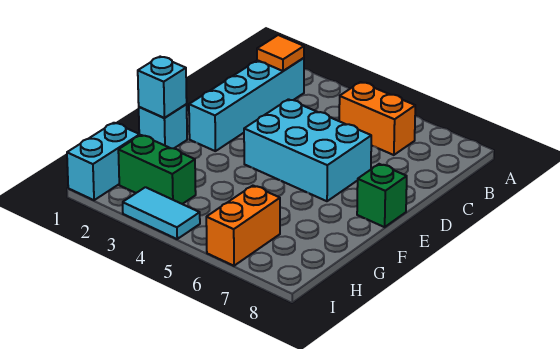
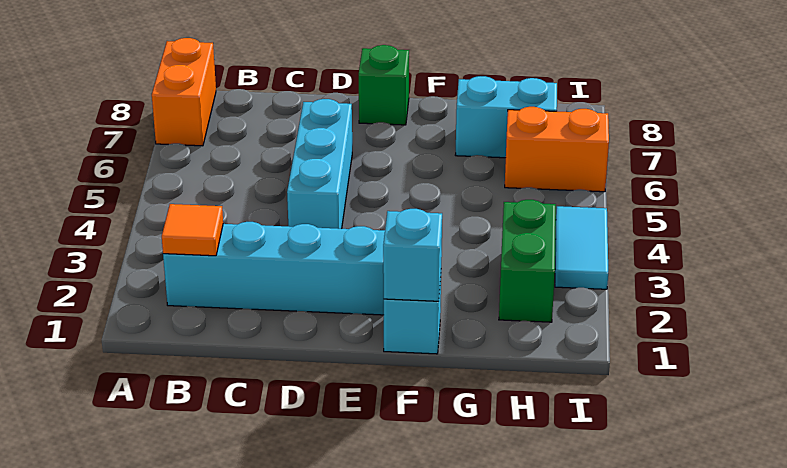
orange 1x2 brick [339,82,415,155] -> orange 1x2 brick moved to [152,38,216,146]
cyan 2x3 brick [244,99,371,201] -> cyan 1x3 brick [287,99,352,229]
cyan 1x2 brick [67,123,140,200] -> cyan 1x2 brick moved to [456,76,557,158]

